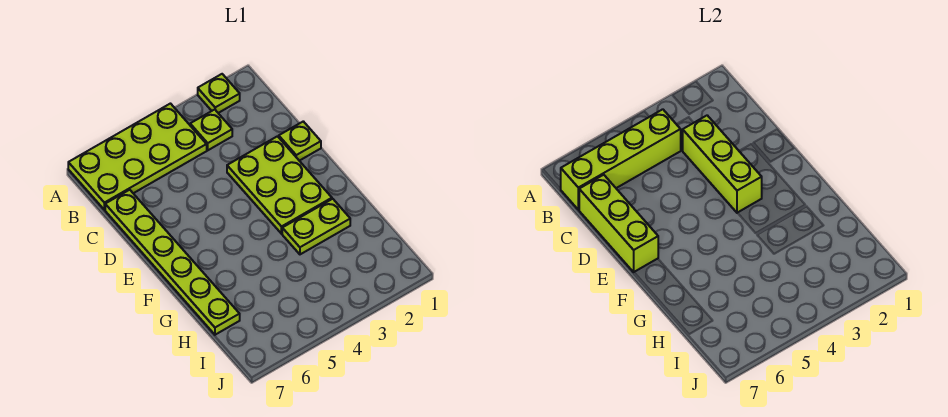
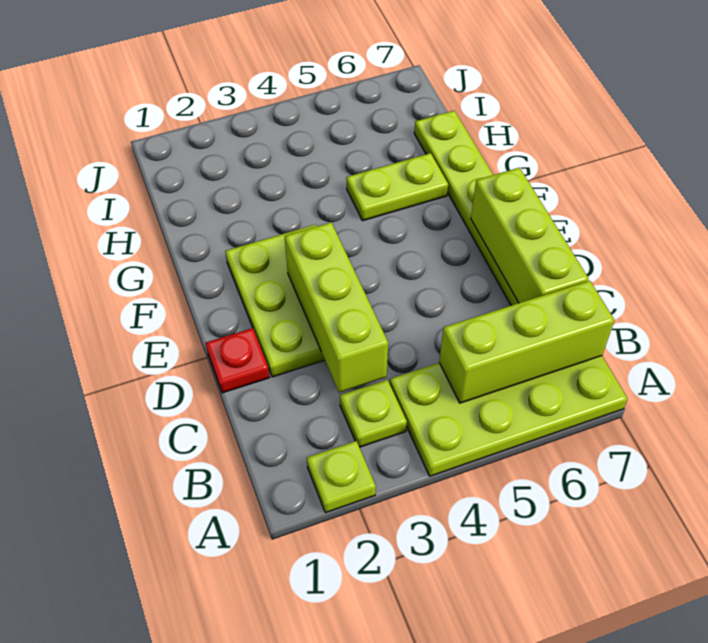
lime 1x4 brick [561,109,681,210] -> lime 1x3 brick [439,281,614,403]
lime 1x1 plate [279,121,321,161] -> red 1x1 plate [206,328,270,393]
lime 1x2 plate [282,199,350,254] -> lime 1x2 plate moved to [346,153,448,221]

